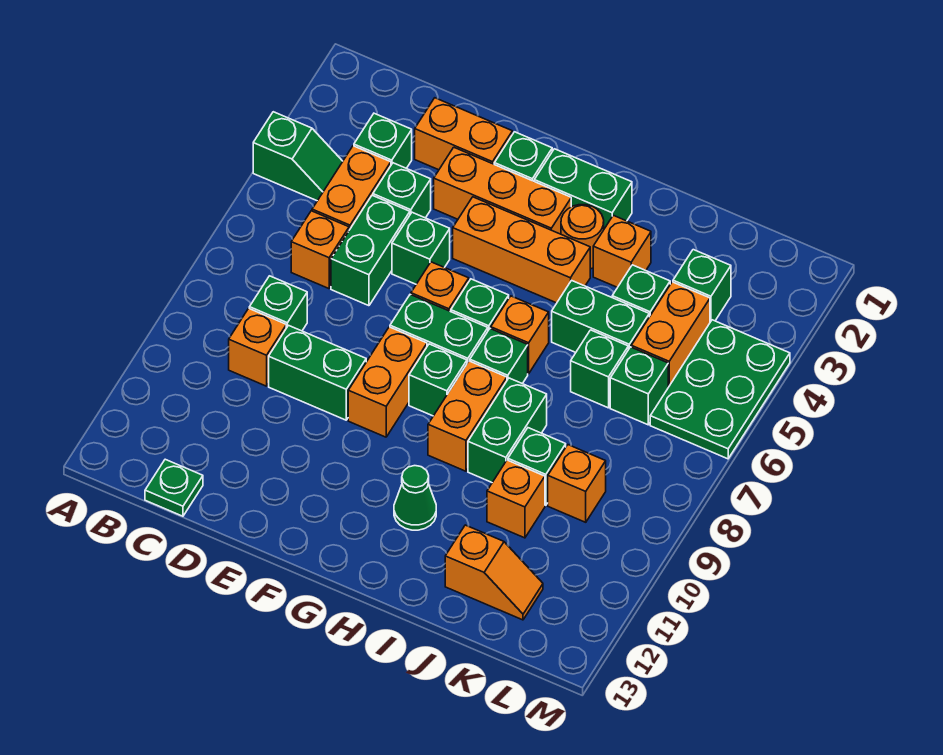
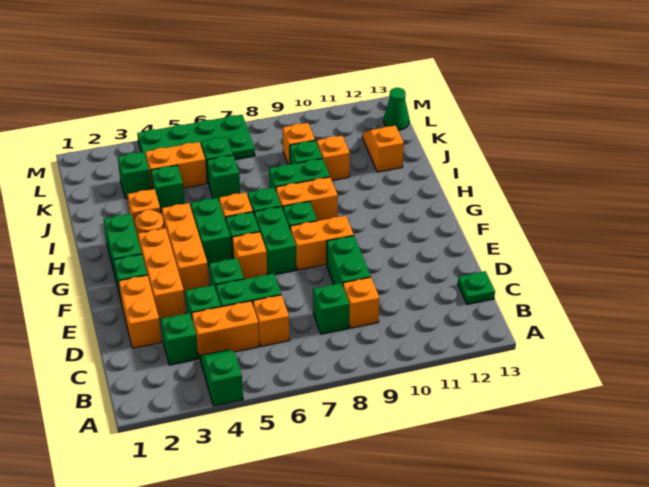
green 1x1 cone [394,466,436,530] -> green 1x1 cone moved to [384,88,409,130]
green 1x2 brick [552,280,649,352] -> green 1x2 brick moved to [191,198,232,266]
green 2x3 plate [650,320,790,459] -> green 2x4 plate [137,115,255,160]

